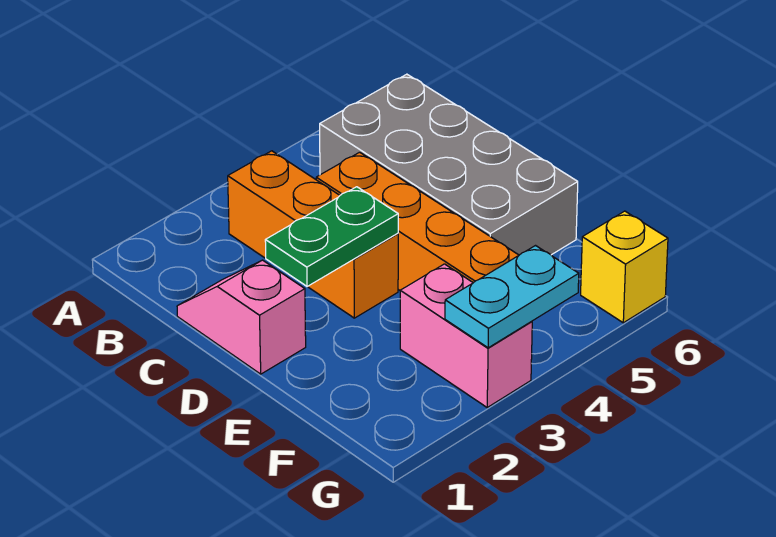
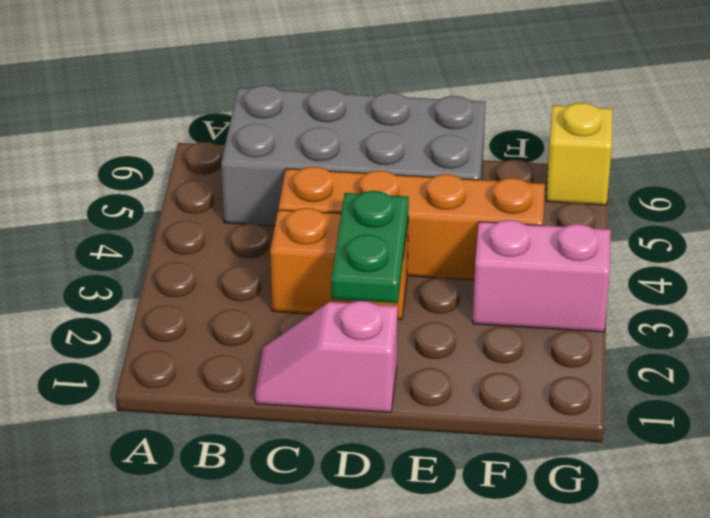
orange 1x3 brick [228,151,398,318] -> orange 1x2 brick [270,208,408,319]
cyan 1x2 plate [445,246,579,348] -> none

